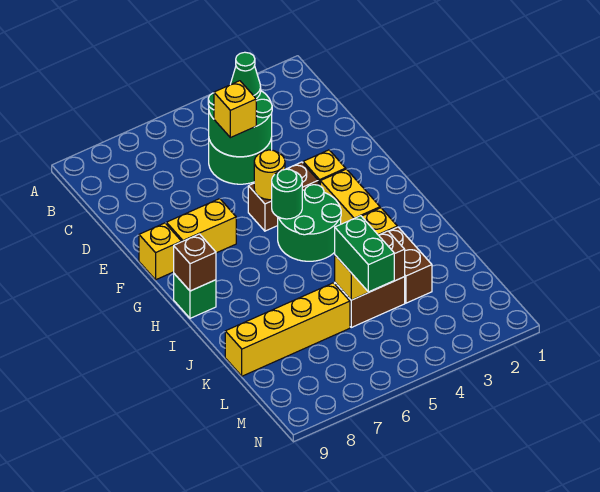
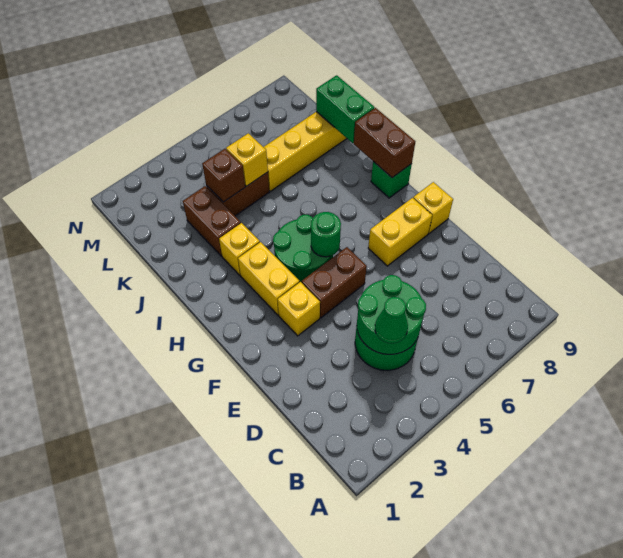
yellow 1x1 brick [214,81,256,138] -> none
yellow 1x1 round brick [254,150,285,200] -> none
brown 1x1 brick [174,234,216,291] -> brown 1x2 brick [354,108,415,178]
green 1x2 brick [335,216,394,292] -> green 1x2 brick moved to [316,75,375,143]

